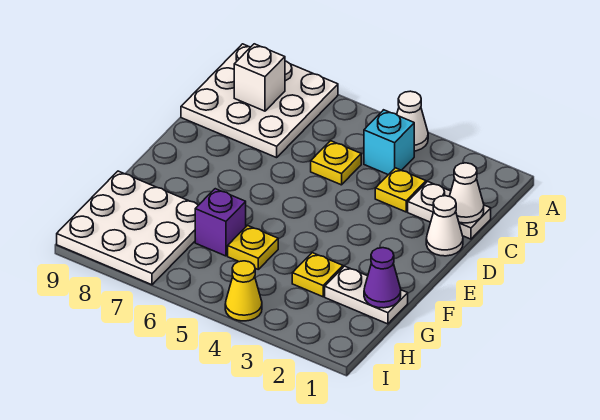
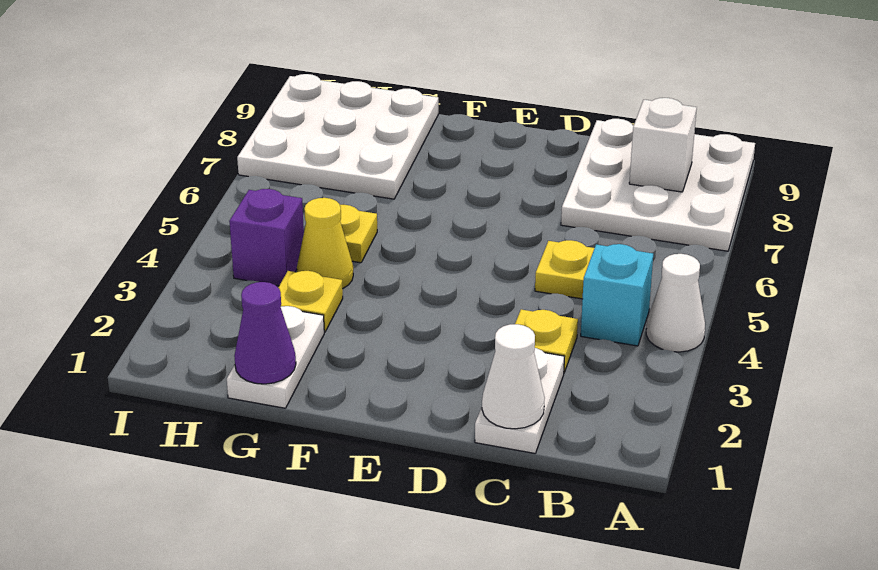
white 1x1 cone [426,196,463,256] -> none
purple 1x1 brick [195,189,246,256] -> purple 1x1 brick moved to [229,189,304,286]
yellow 1x1 cone [225,261,262,321] -> yellow 1x1 cone moved to [297,198,353,289]

